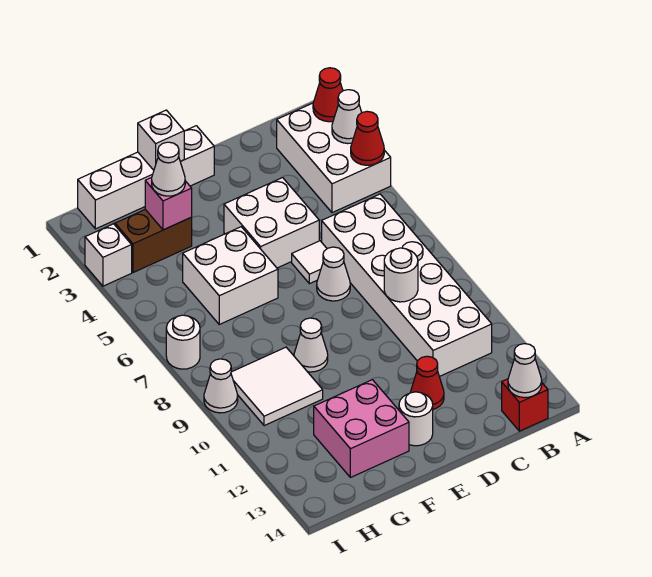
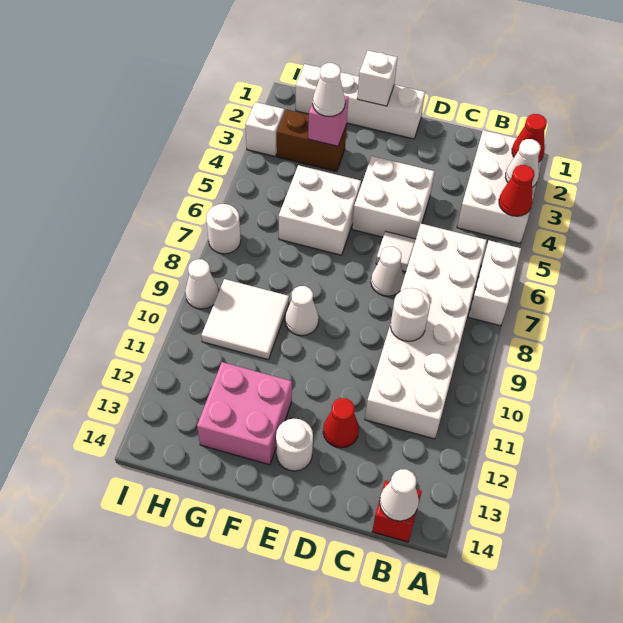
none -> white 1x2 brick [469,240,521,326]

